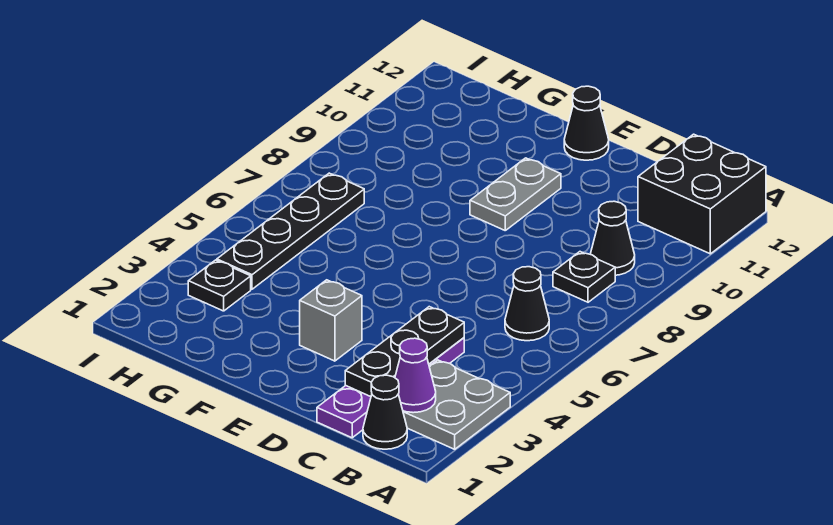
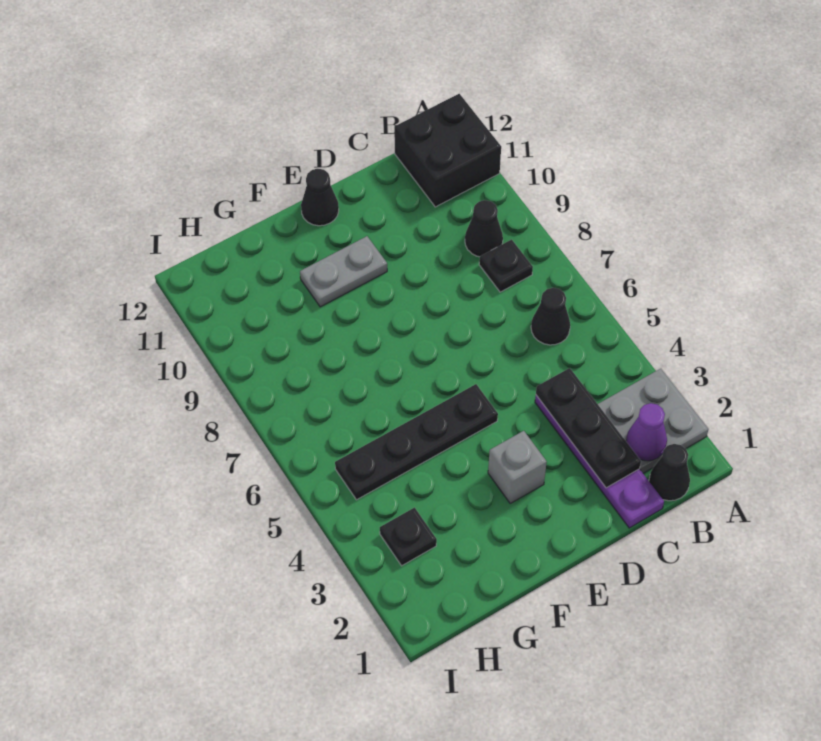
grey 1x2 plate [470,158,561,230] -> grey 1x2 plate turned to [300,236,387,307]
black 1x4 plate [217,173,364,289] -> black 1x4 plate turned to [335,384,498,500]

